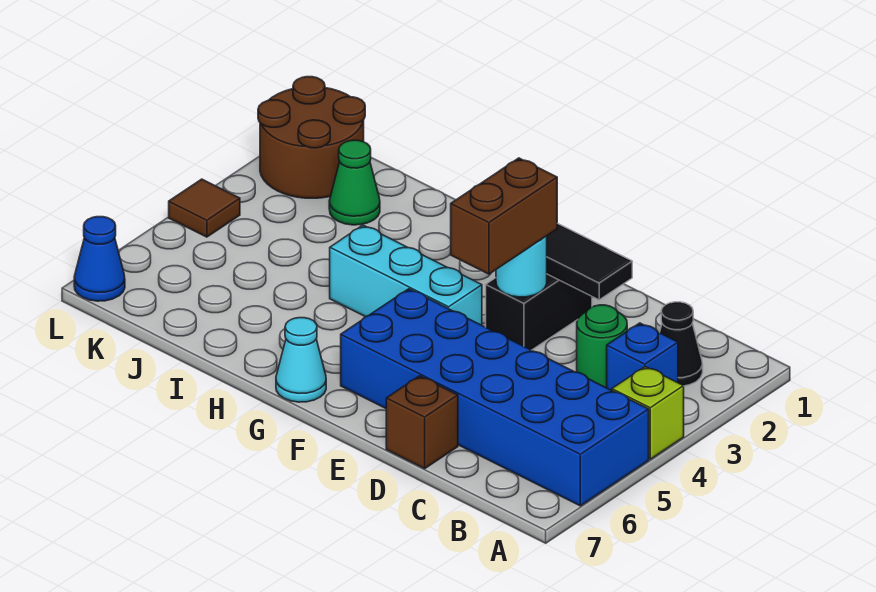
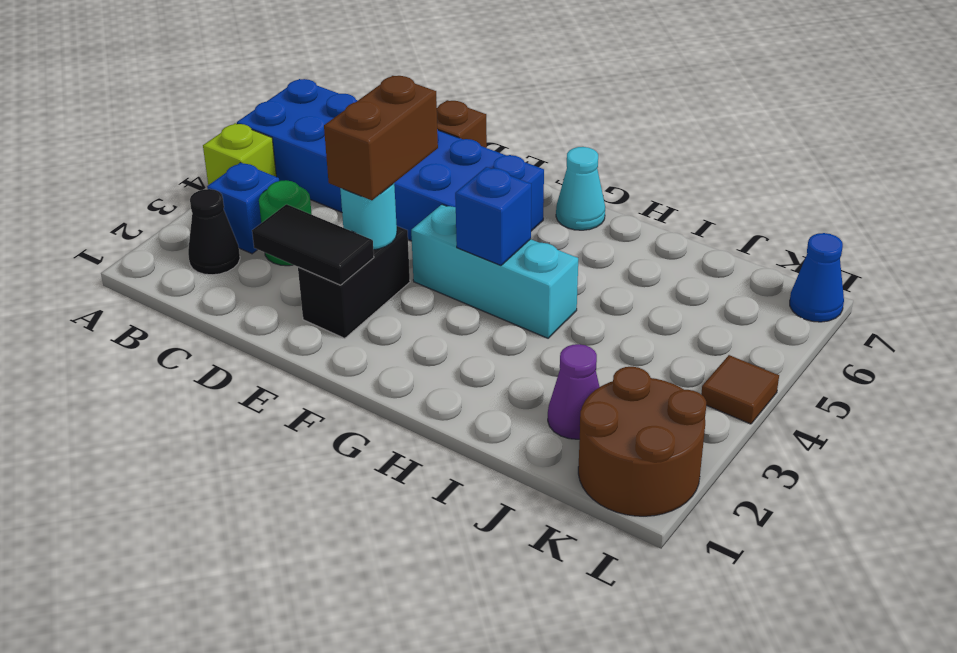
none -> blue 1x1 brick [455,167,531,265]
green 1x1 cone [329,140,380,225] -> purple 1x1 cone [548,344,599,439]

